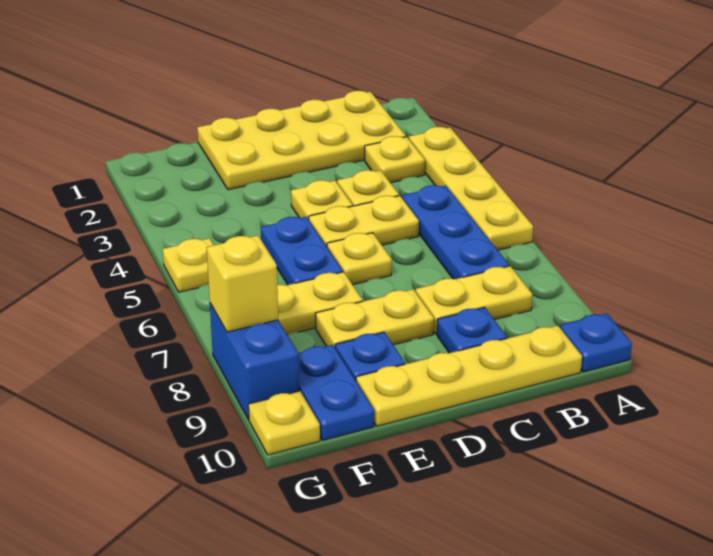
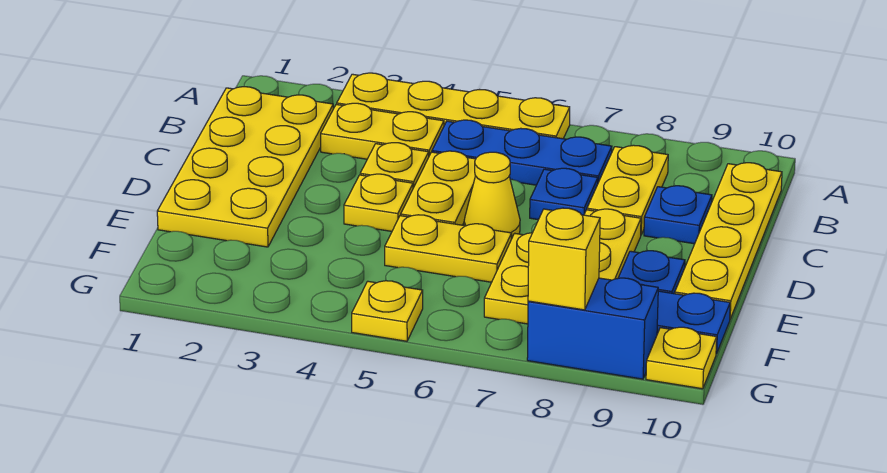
blue 1x1 plate [560,313,632,372] -> blue 1x1 plate moved to [530,168,598,220]
yellow 1x1 plate [365,136,425,183] -> yellow 1x2 plate [321,103,444,159]
yellow 1x1 plate [327,233,392,285] -> yellow 1x1 cone [464,152,520,239]
blue 1x2 plate [261,217,343,285] -> yellow 1x2 plate [385,215,512,282]

